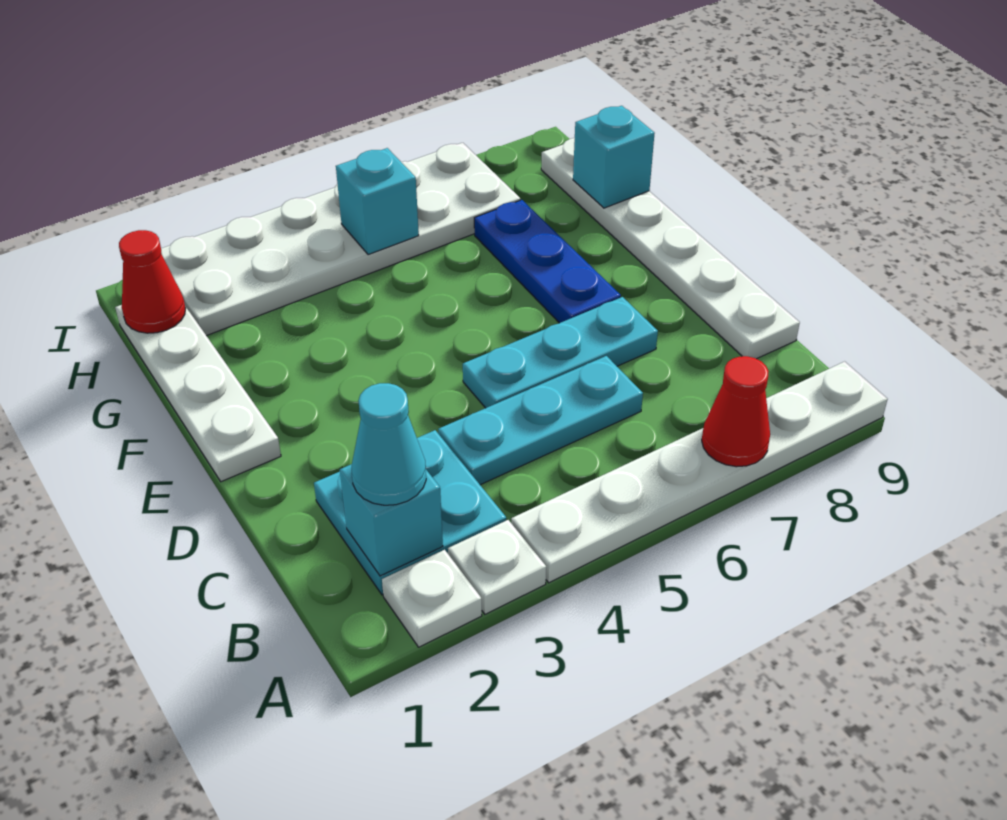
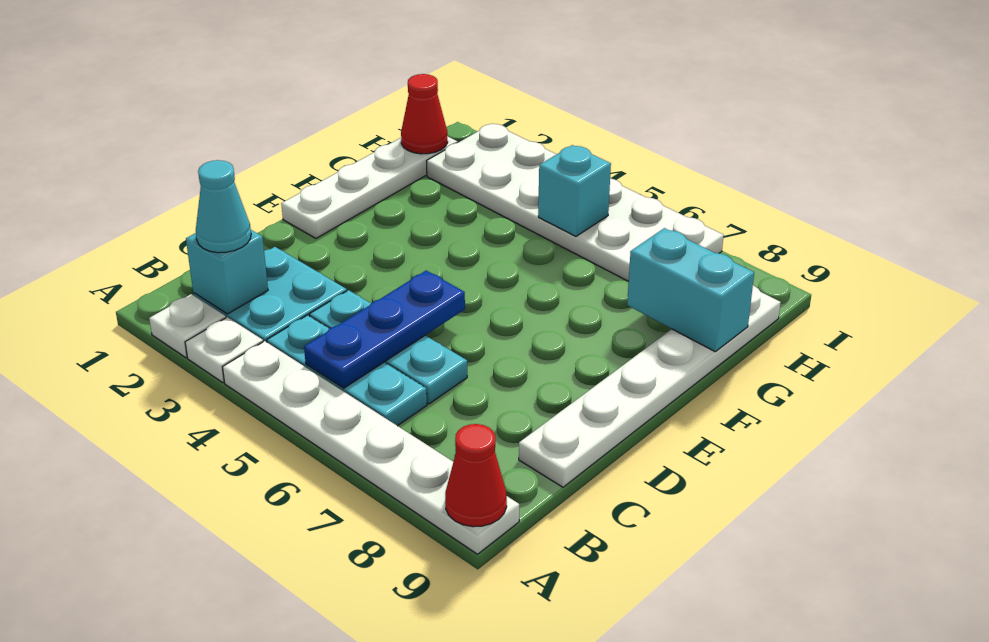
red 1x1 cone [702,356,770,467] -> red 1x1 cone moved to [445,424,507,527]
cyan 1x3 plate [463,297,658,408] -> cyan 1x3 plate moved to [267,315,427,426]
blue 1x3 plate [474,200,621,323] -> blue 1x3 plate moved to [304,270,465,388]
cyan 1x1 brick [573,106,655,208] -> cyan 1x2 brick [627,228,754,352]

